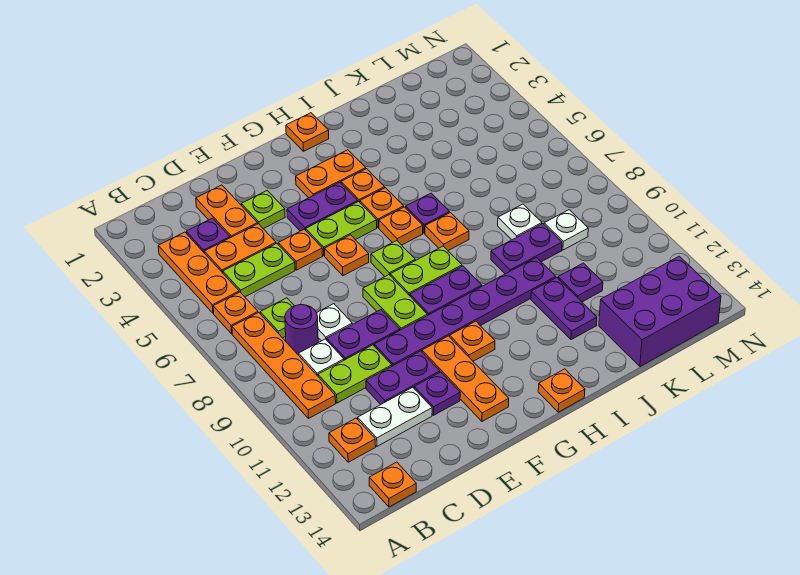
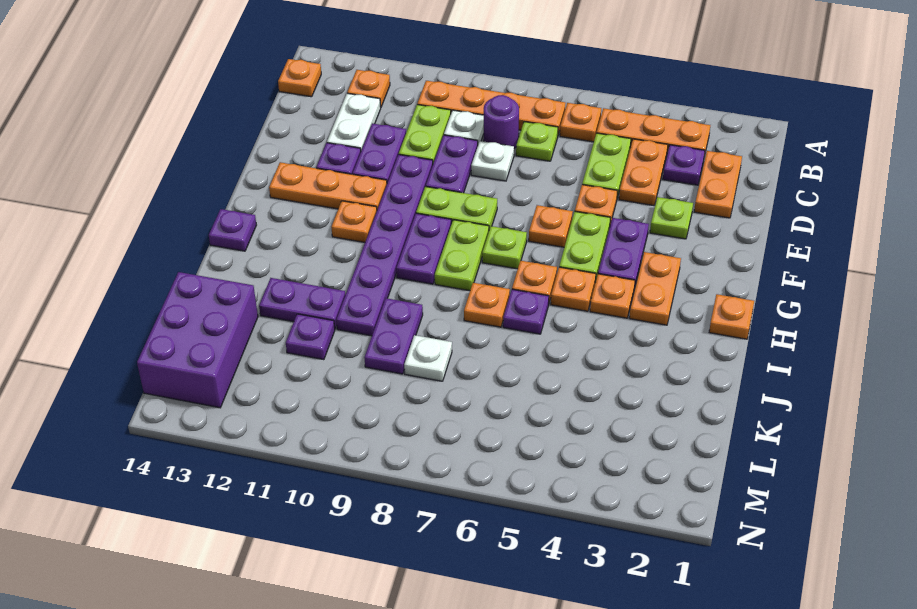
orange 1x2 plate [196,185,258,238] -> orange 1x2 plate turned to [694,151,742,218]
orange 1x1 plate [538,369,585,412] -> purple 1x1 plate [209,209,256,251]
white 1x1 plate [544,210,588,250] -> none

